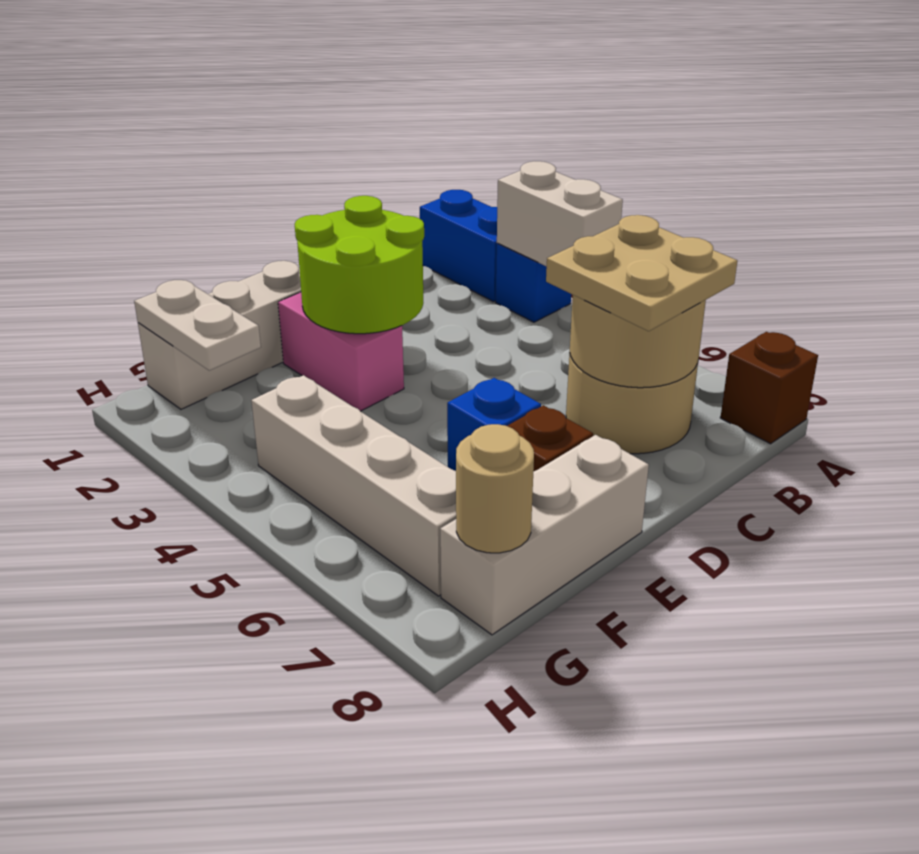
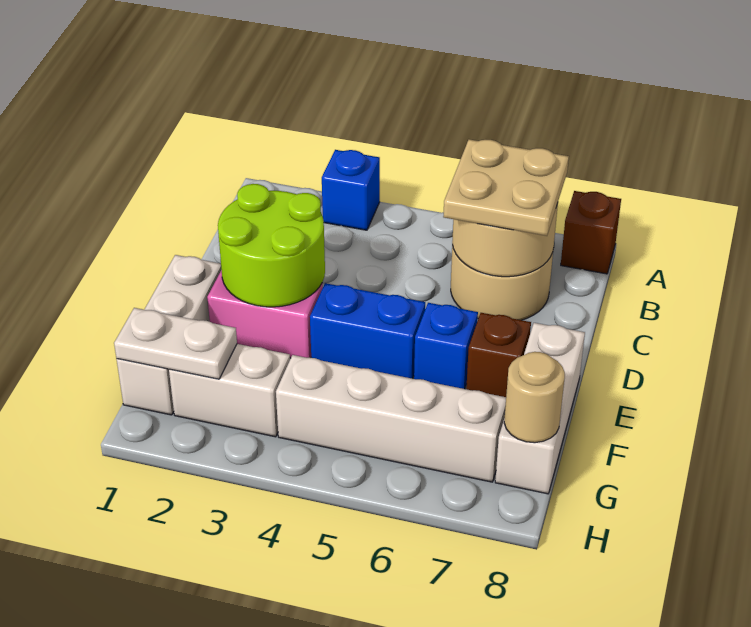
blue 1x2 brick [420,190,497,302] -> blue 1x2 brick moved to [310,283,425,379]
white 1x2 brick [497,161,623,266] -> white 1x2 brick moved to [169,344,290,437]

